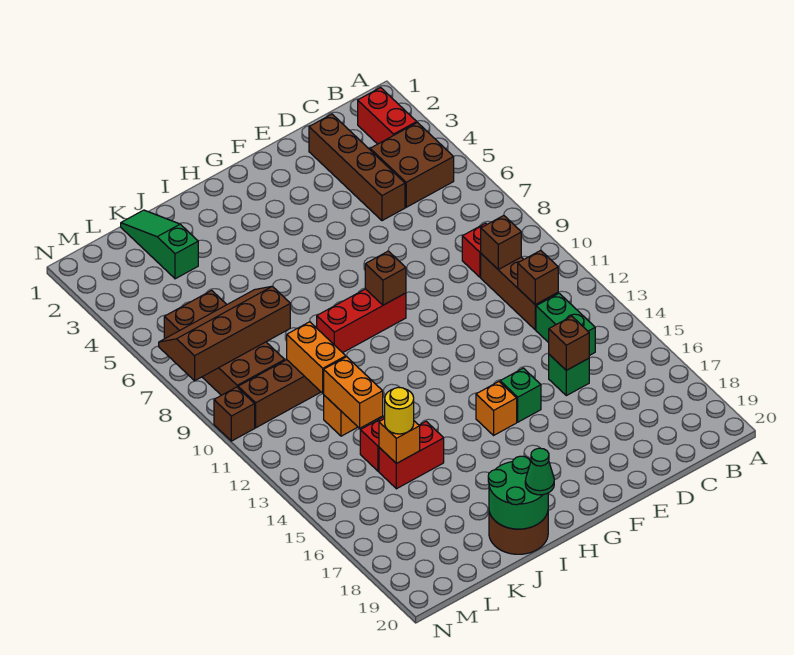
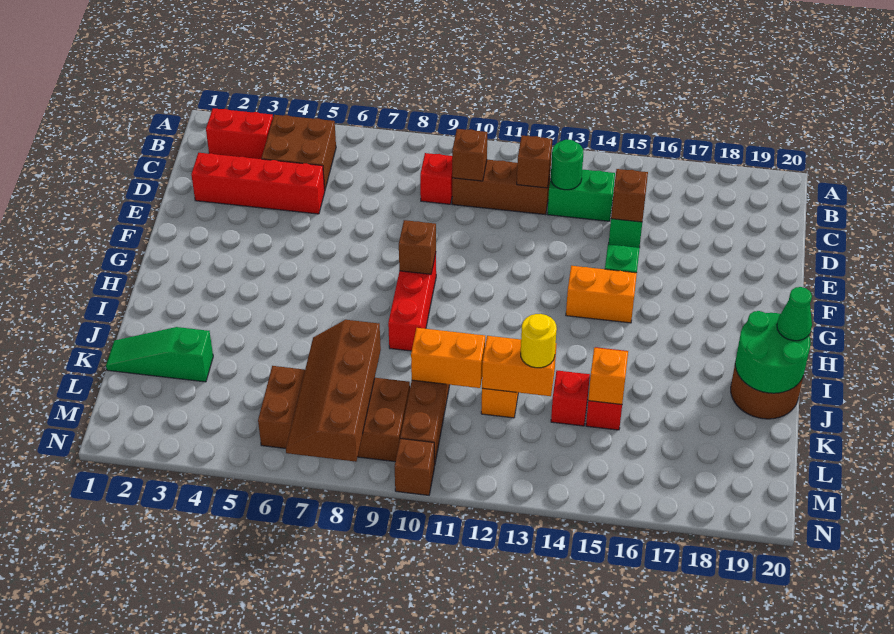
none -> green 1x1 round brick [551,140,583,190]
brown 1x4 brick [309,114,405,221] -> red 1x4 brick [191,153,325,214]
orange 1x1 brick [476,382,517,435] -> orange 1x2 brick [566,266,637,323]
yellow 1x1 round brick [385,387,414,434] -> yellow 1x1 round brick moved to [521,314,557,368]

